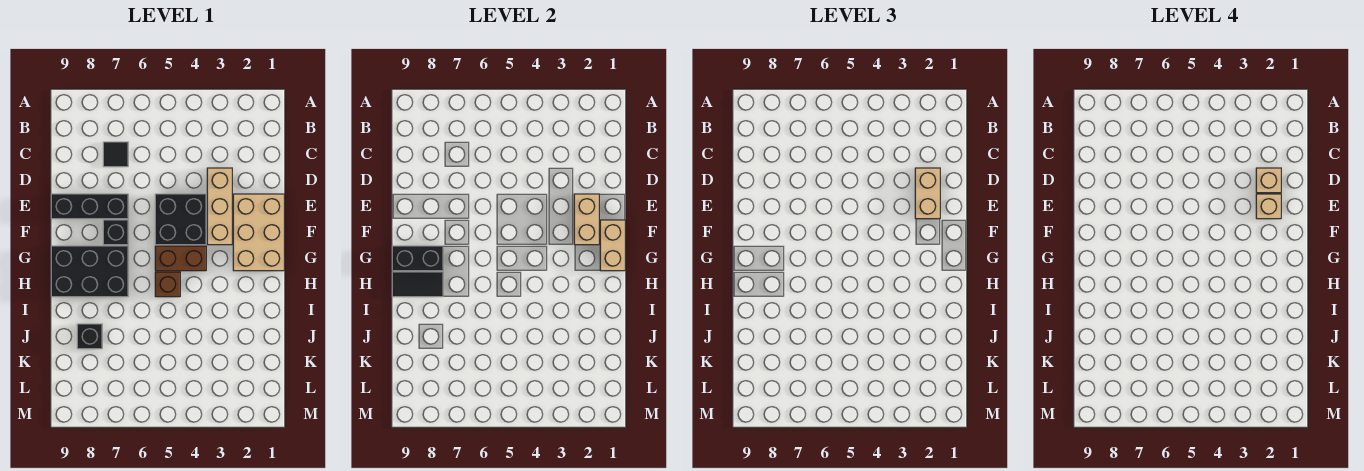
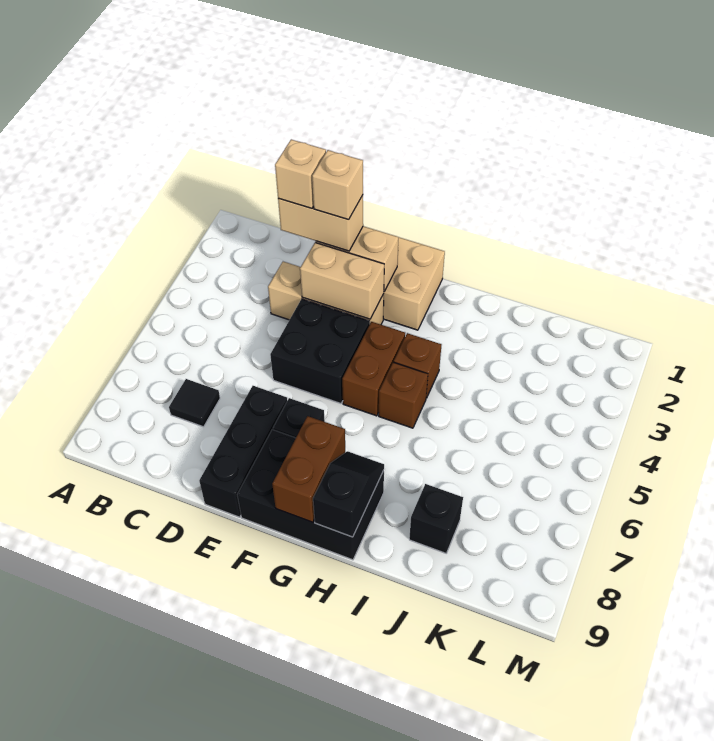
tan 1x2 brick [600,220,625,271] -> tan 1x2 brick moved to [300,242,384,319]
black 2x3 brick [51,246,128,297] -> black 2x3 brick turned to [237,430,384,560]
black 1x2 brick [392,246,443,271] -> brown 1x2 brick [272,416,345,522]
none -> brown 1x1 brick [394,333,442,398]
black 1x2 tile [392,272,443,297] -> black 1x2 slope [313,451,384,537]

